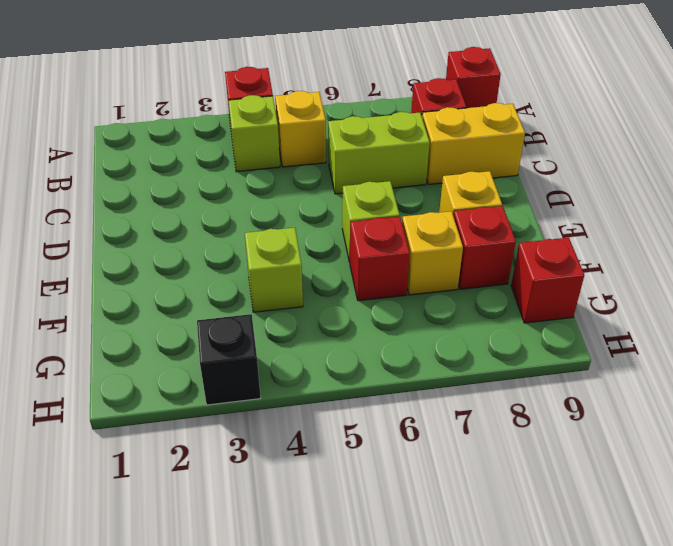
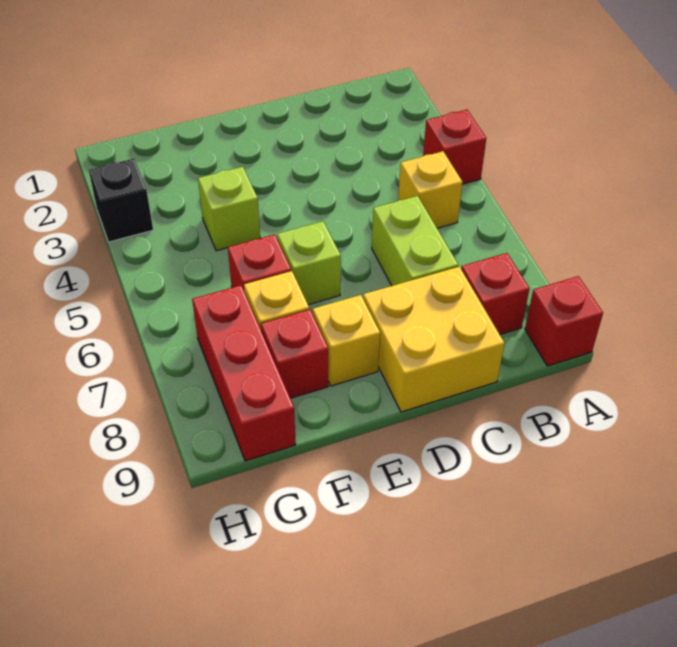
lime 1x1 brick [228,95,280,172] -> none
yellow 1x2 brick [422,103,525,185] -> yellow 2x2 brick [363,267,505,412]
red 1x1 brick [511,238,584,323] -> red 1x3 brick [192,285,296,461]

